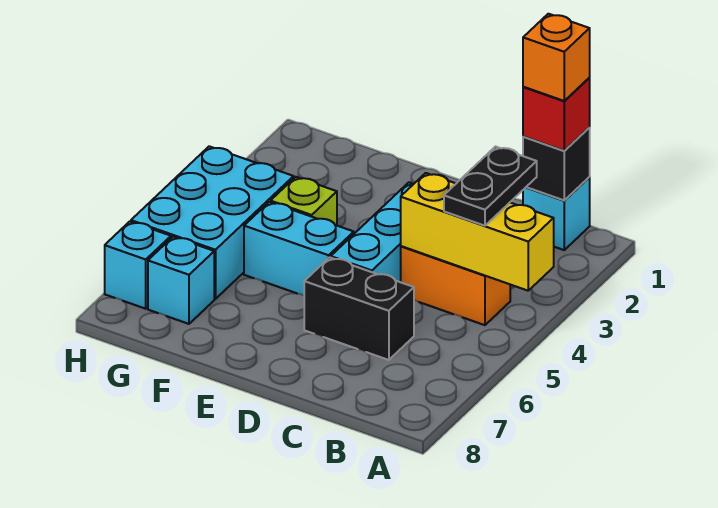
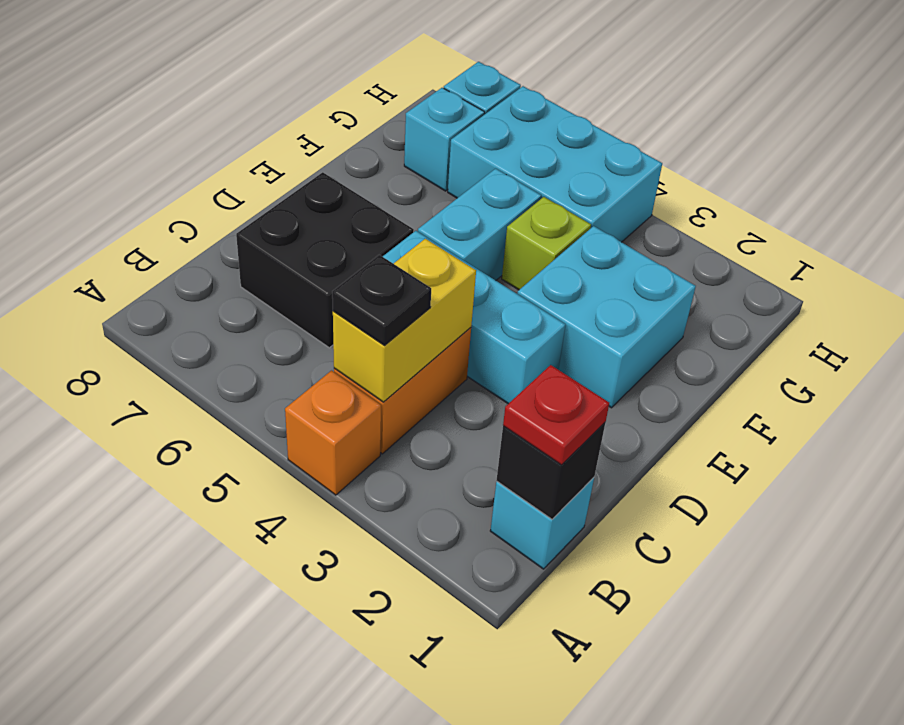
yellow 1x3 brick [401,173,554,291] -> yellow 1x2 brick [333,239,476,402]
red 1x1 brick [523,78,590,151] -> red 1x1 plate [503,365,609,465]
orange 1x1 brick [523,14,590,101] -> orange 1x1 brick moved to [285,370,381,495]
black 1x2 plate [444,147,537,226] -> black 1x1 plate [332,255,431,345]
black 1x2 brick [304,257,414,360] -> black 2x2 brick [236,172,414,348]
none -> cyan 2x2 brick [517,226,696,408]

